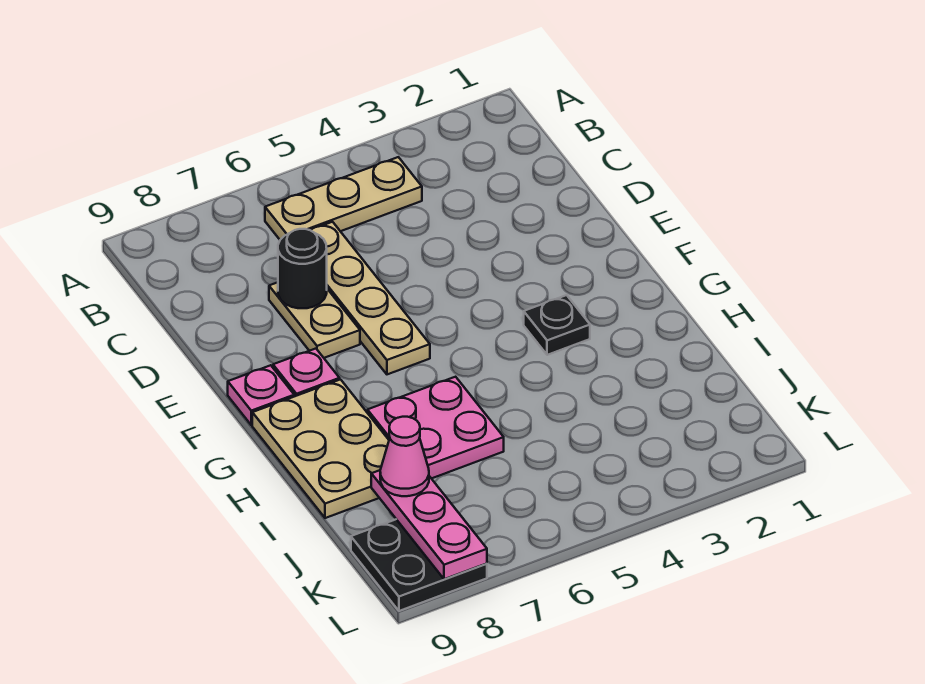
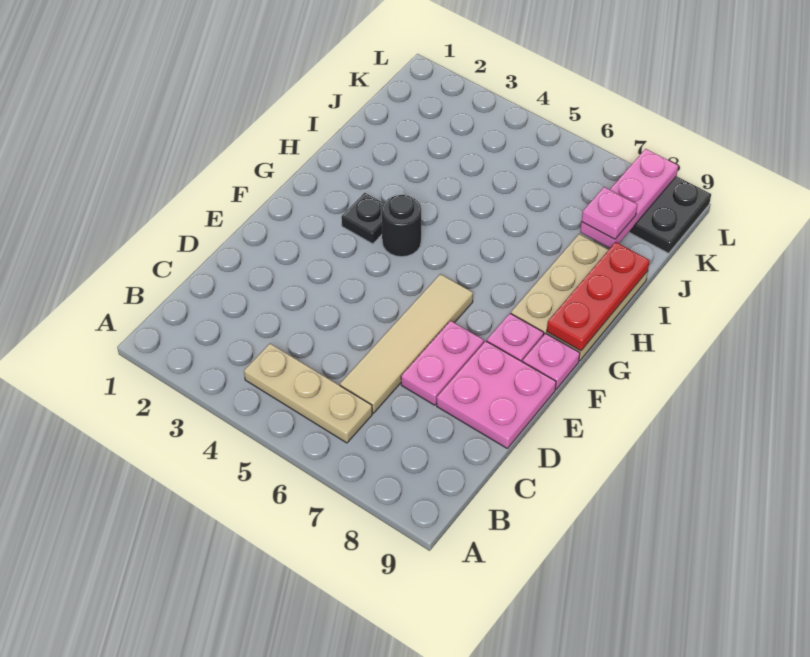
tan 1x4 plate [311,222,430,374] -> tan 1x4 tile [340,274,473,413]
tan 1x2 plate [269,282,360,358] -> pink 1x2 plate [401,321,484,405]
black 1x1 round brick [278,229,327,308] -> black 1x1 round brick moved to [382,195,421,257]
none -> red 1x3 plate [547,242,650,351]
pink 2x2 plate [367,377,504,479] -> pink 2x2 plate moved to [437,341,556,448]
pink 1x1 cone [380,417,429,496] -> pink 1x1 plate [582,187,638,239]

